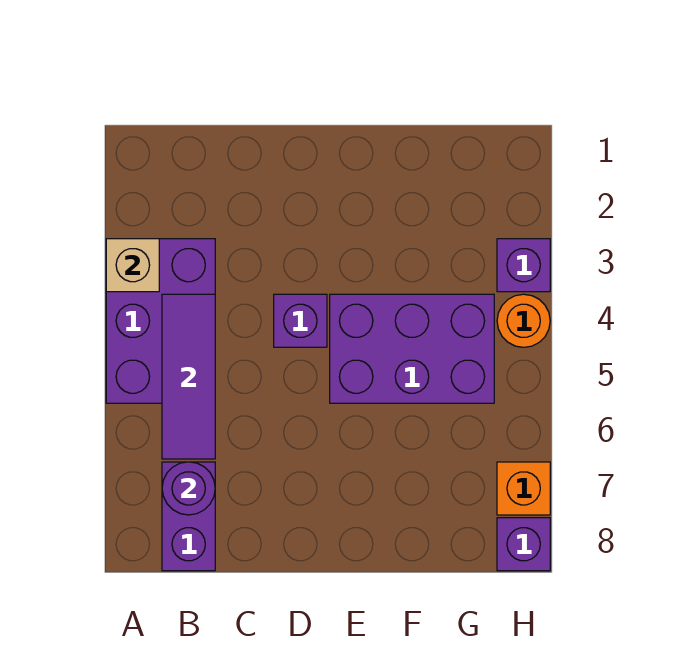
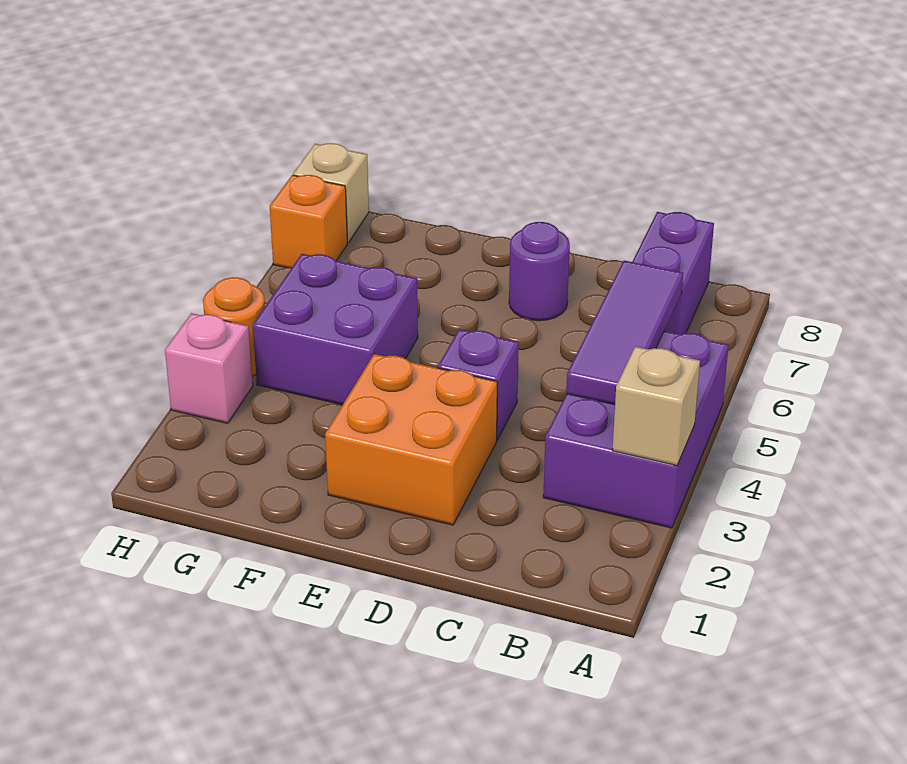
purple 1x1 round brick [162,462,215,515] -> purple 1x1 round brick moved to [509,222,570,321]
none -> orange 2x2 brick [325,354,497,525]
purple 2x3 brick [330,294,494,403] -> purple 2x2 brick [253,254,418,405]
purple 1x1 brick [497,239,550,292] -> pink 1x1 brick [165,313,253,423]
purple 1x1 brick [497,518,550,571] -> tan 1x1 brick [293,143,369,243]

